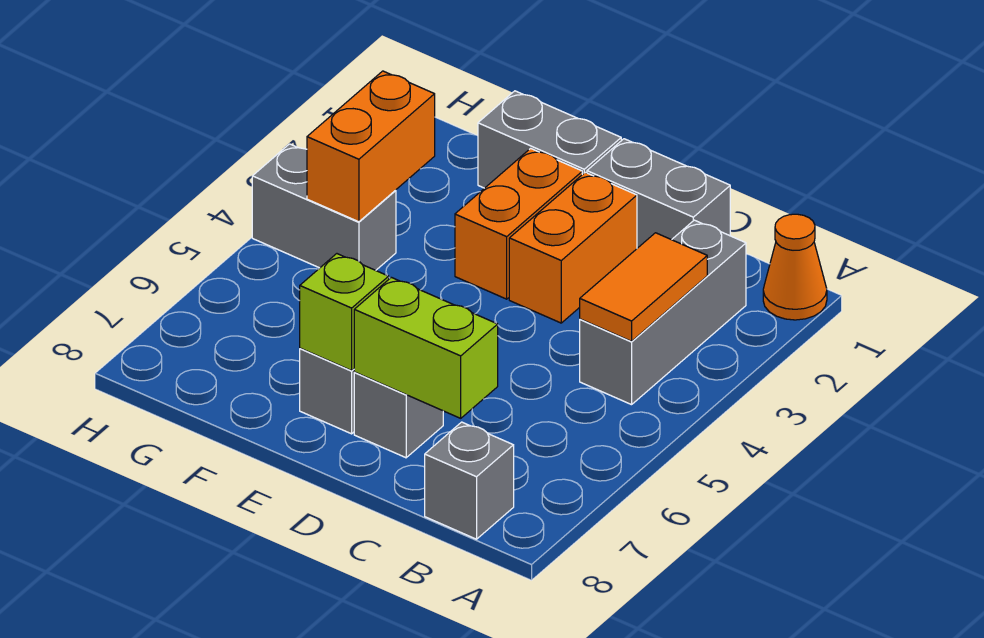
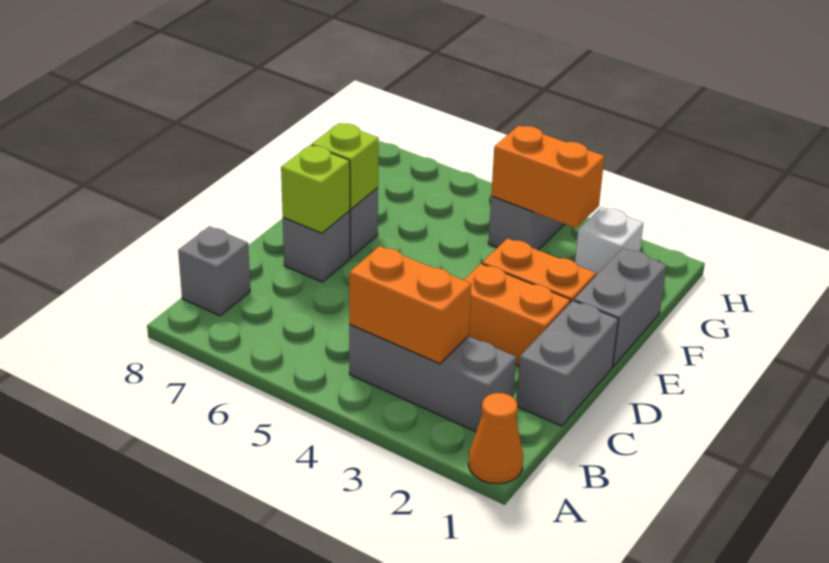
orange 1x2 tile [580,233,707,341] -> orange 1x2 brick [349,246,471,364]
lime 1x2 brick [354,277,498,418] -> lime 1x1 brick [281,145,350,233]
none -> white 1x1 brick [575,207,644,276]

